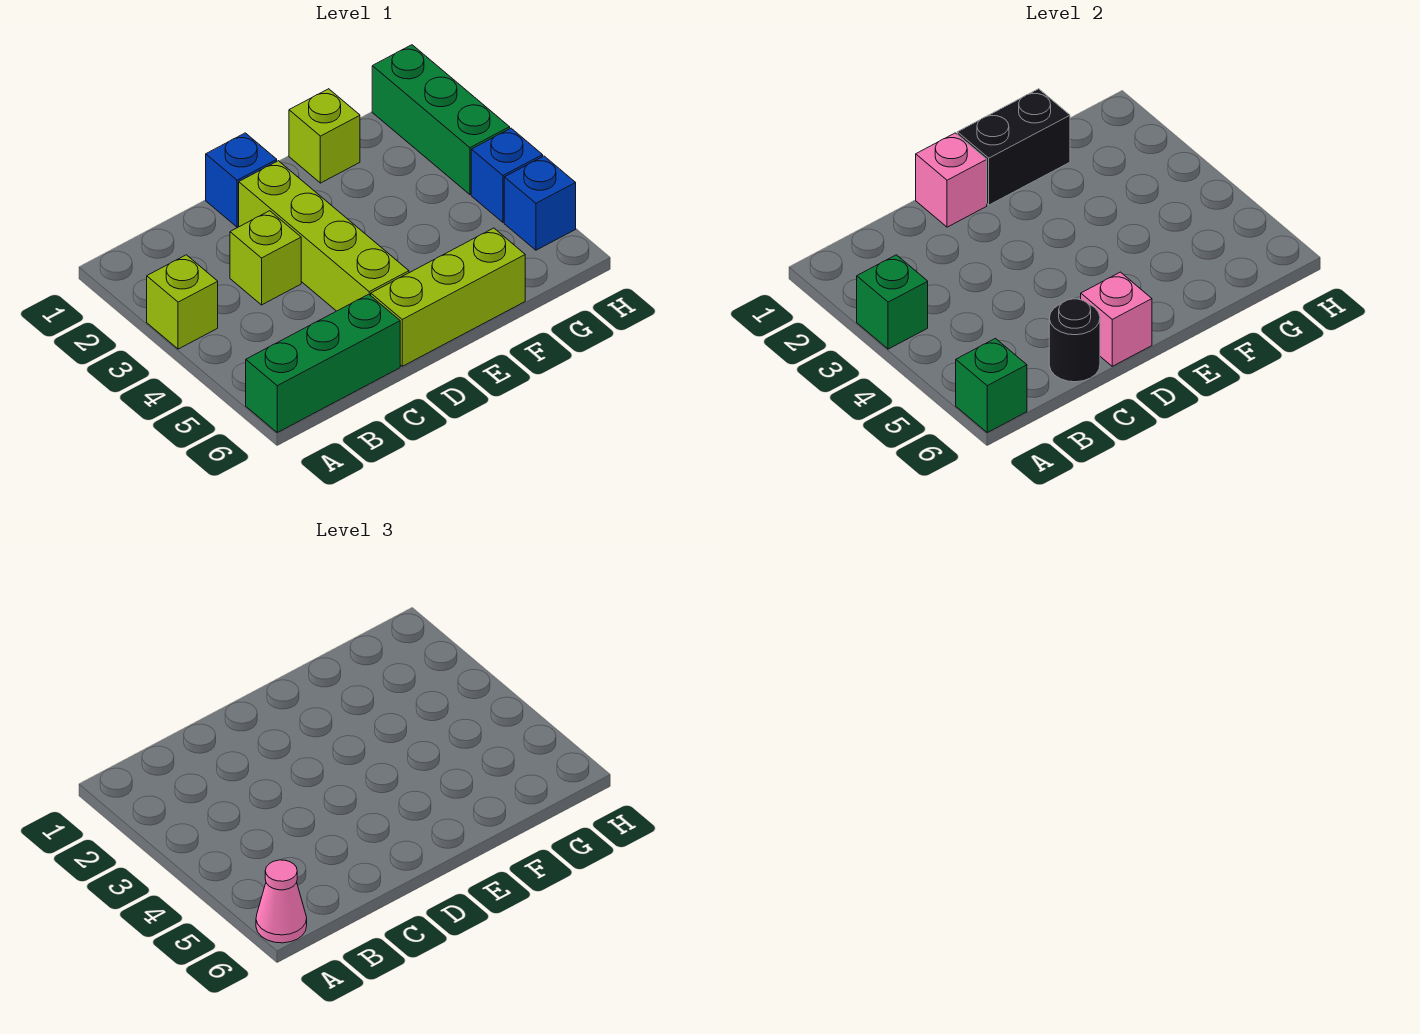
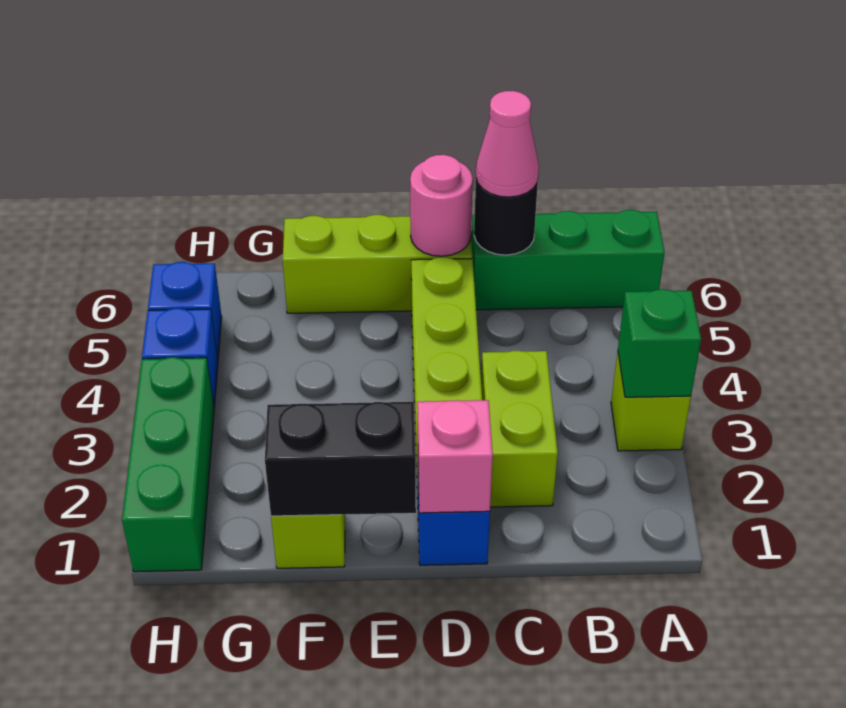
green 1x1 brick [956,338,1027,432] -> none
pink 1x1 cone [256,860,307,943] -> pink 1x1 cone moved to [476,91,539,197]
lime 1x1 brick [230,211,301,305] -> lime 1x2 brick [481,351,558,507]
pink 1x1 brick [1081,272,1152,366] -> pink 1x1 round brick [410,155,473,256]

